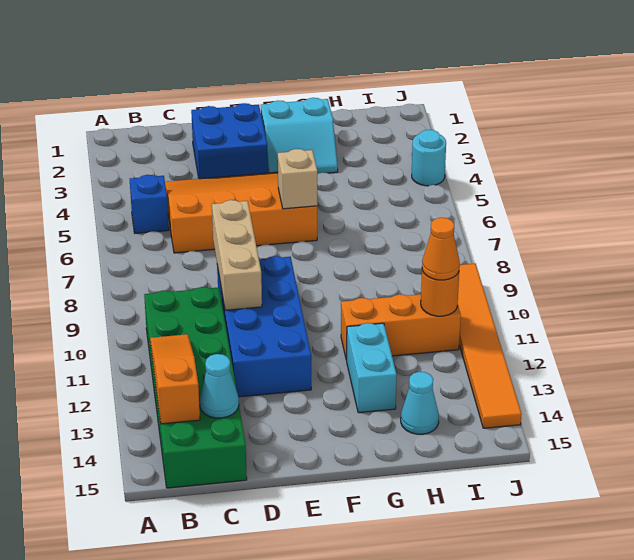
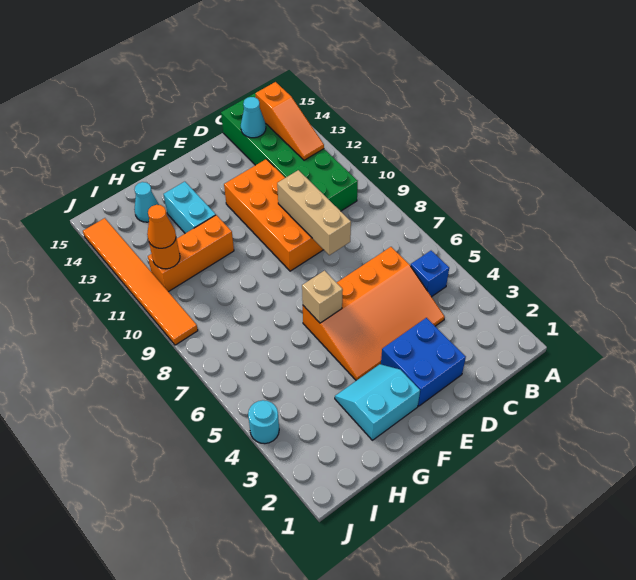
blue 2x4 brick [217,256,311,397] -> orange 2x4 brick [224,159,323,271]

